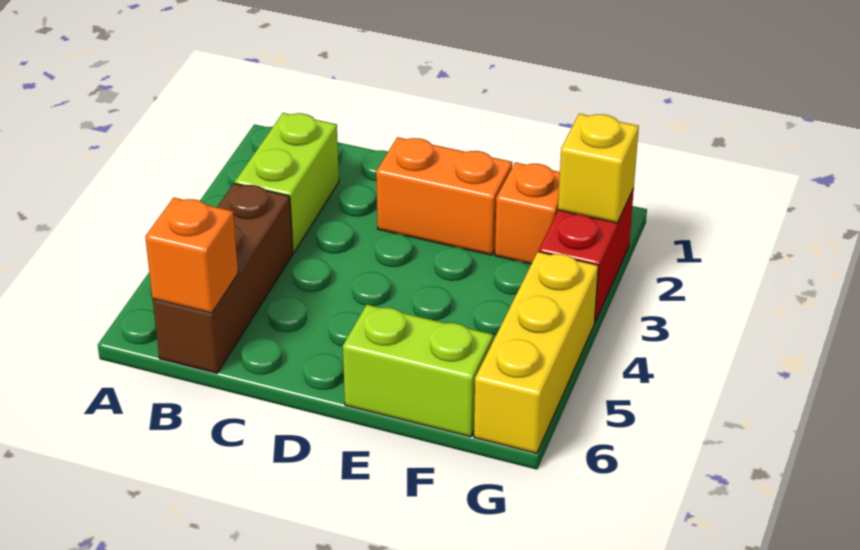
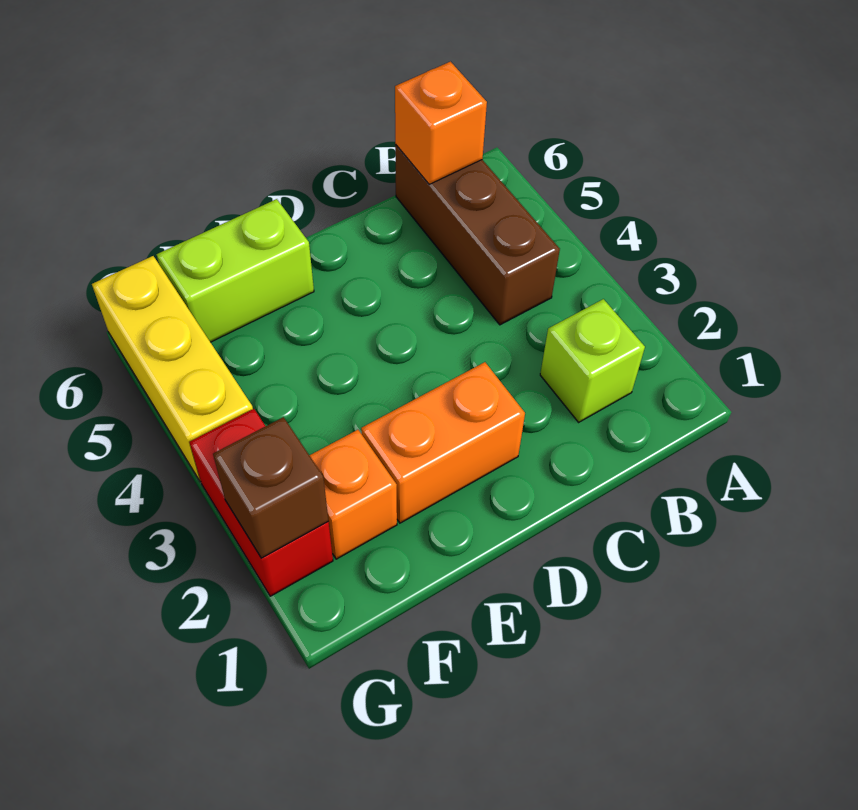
lime 1x2 brick [235,113,339,252] -> lime 1x1 brick [540,299,645,422]
yellow 1x1 brick [558,114,639,223] -> brown 1x1 brick [213,417,328,558]

